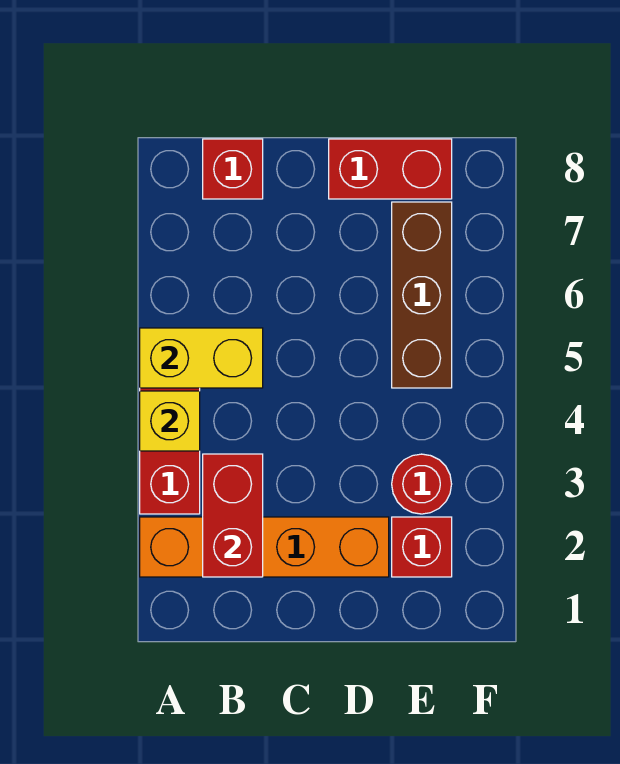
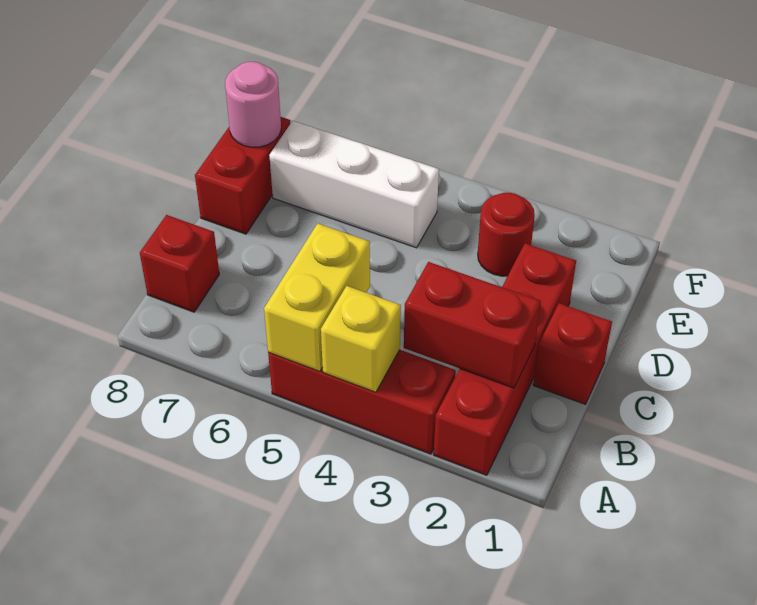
orange 1x4 brick [140,517,389,577] -> red 1x4 brick [434,243,576,475]
red 1x1 brick [392,517,452,577] -> red 1x1 brick moved to [533,303,612,404]
brown 1x3 brick [392,202,452,388] -> white 1x3 brick [269,121,439,248]
none -> pink 1x1 round brick [225,62,281,147]

